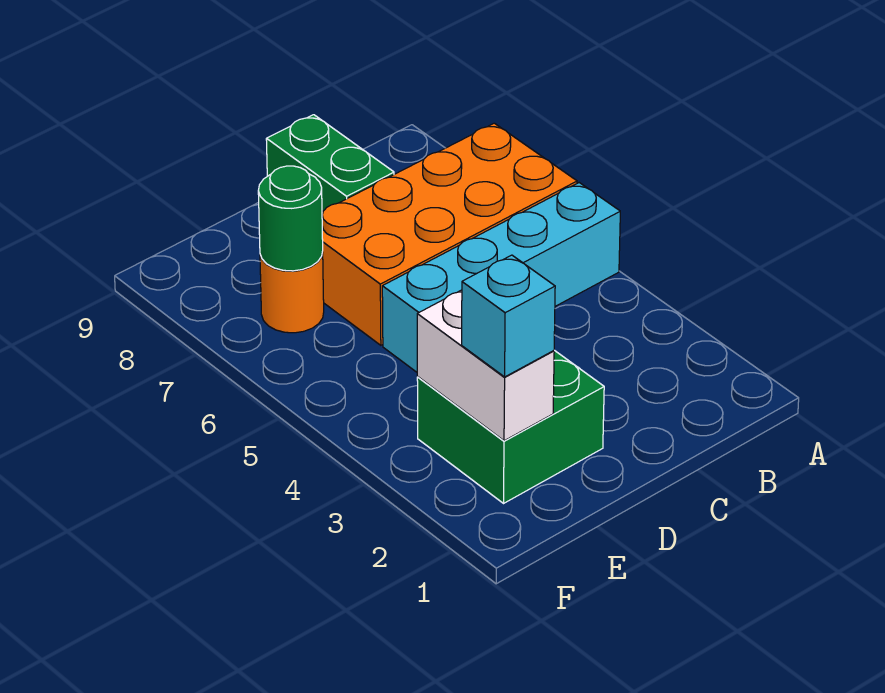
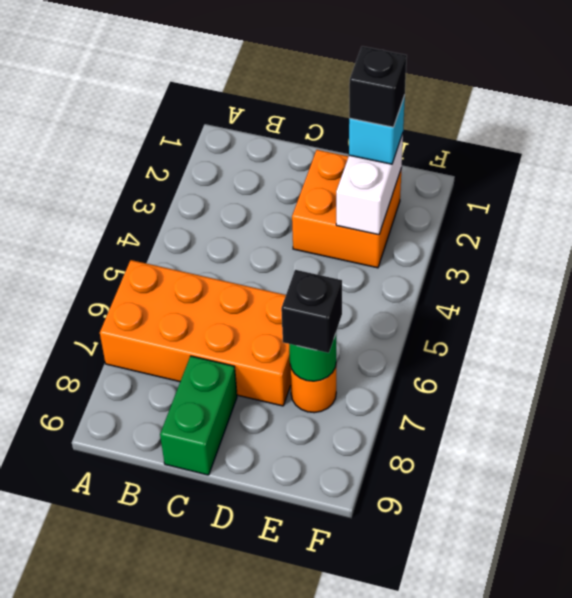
cyan 1x4 brick [382,183,620,372] -> none
green 2x2 brick [417,350,604,503] -> orange 2x2 brick [292,150,401,268]
none -> black 1x1 brick [349,46,407,127]
none -> black 1x1 brick [281,270,342,353]

